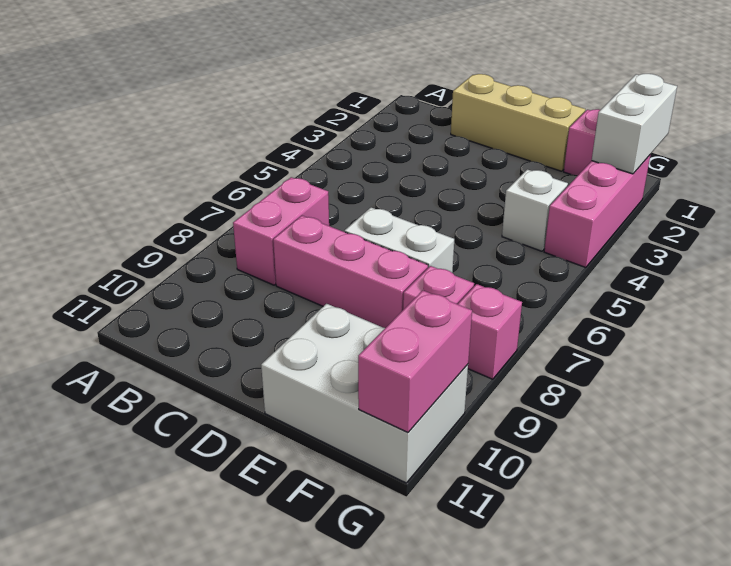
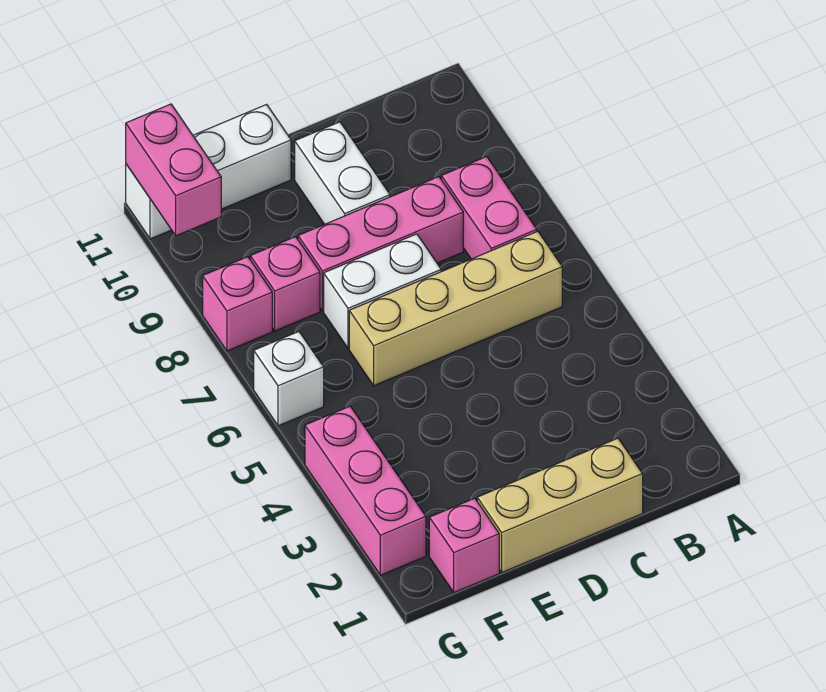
none -> tan 1x4 brick [349,231,562,386]
white 2x3 brick [261,304,468,483] -> white 1x3 brick [126,104,291,239]
white 1x1 brick [502,169,568,251] -> white 1x1 brick moved to [254,332,324,426]
white 1x2 brick [592,74,677,174] -> white 1x2 brick moved to [295,122,390,224]

